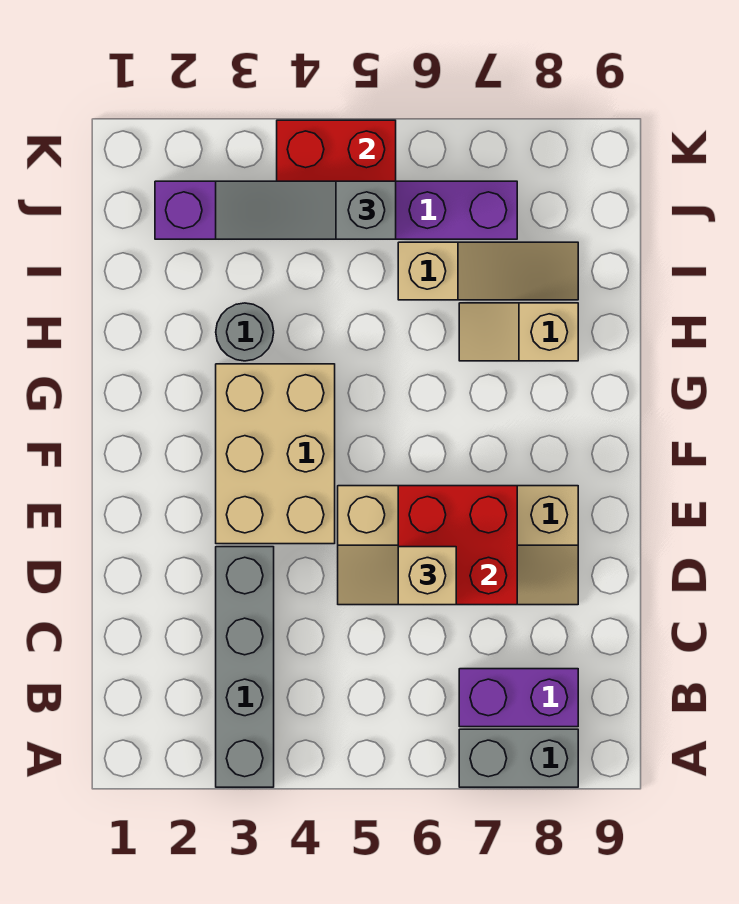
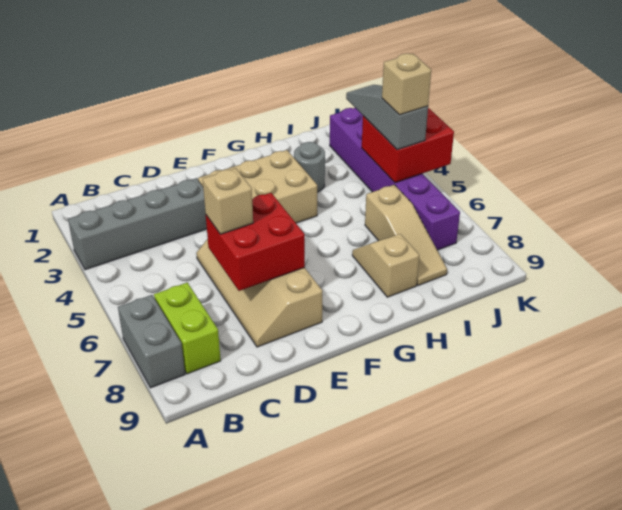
purple 1x2 brick [459,669,578,727] -> lime 1x2 brick [154,282,221,374]
none -> tan 1x1 brick [382,53,431,115]

